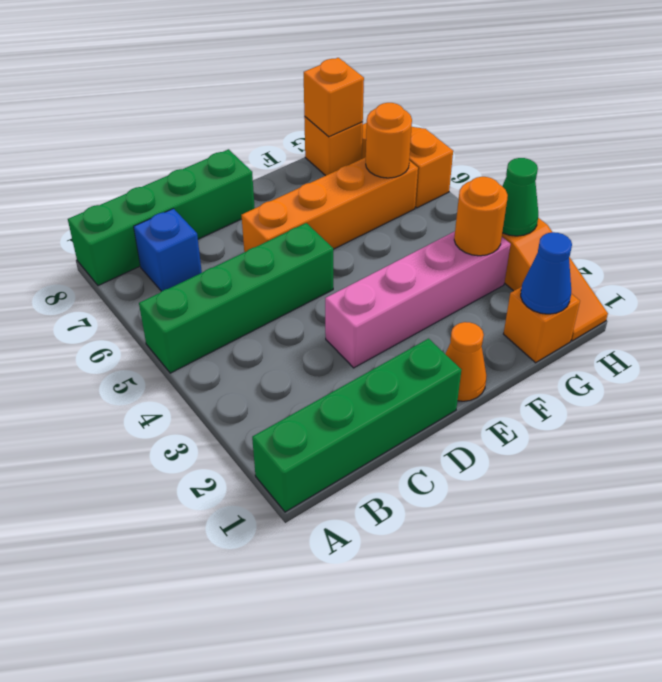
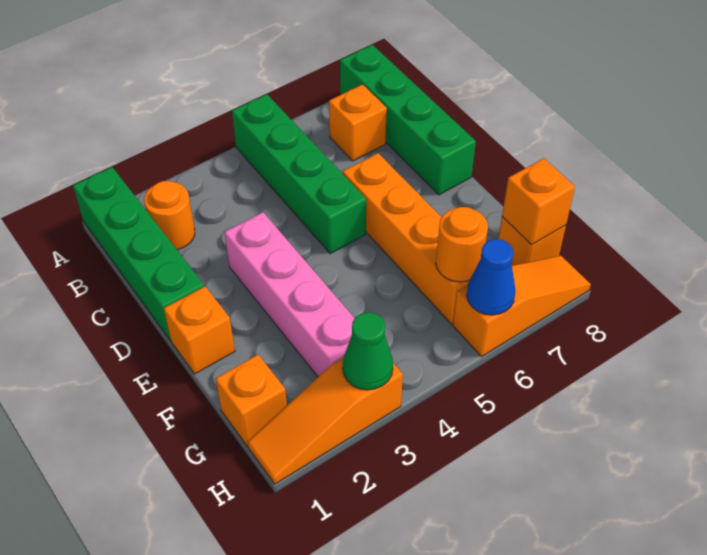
blue 1x1 brick [134,209,202,291] -> orange 1x1 brick [329,85,387,161]
orange 1x1 cone [446,322,486,401] -> orange 1x1 brick [164,286,235,374]
blue 1x1 cone [521,232,572,314] -> blue 1x1 cone moved to [467,239,516,315]
orange 1x1 round brick [454,177,508,256] -> orange 1x1 round brick moved to [144,181,195,250]

